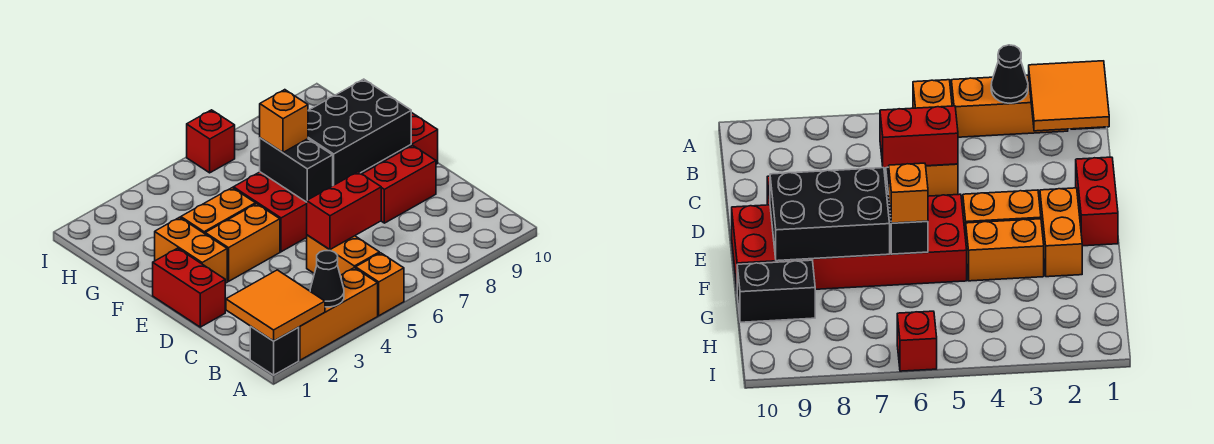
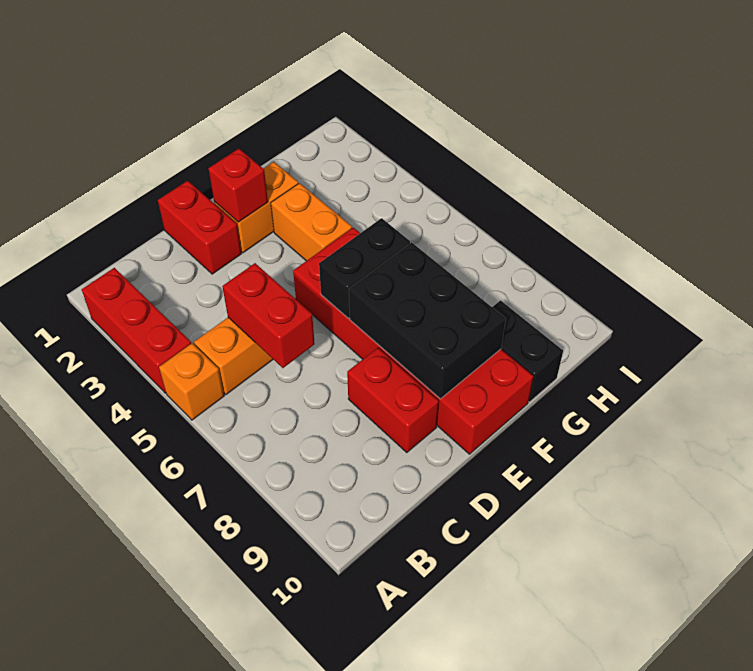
black 1x1 brick [250,327,299,375] -> none
orange 2x2 tile [226,270,325,341] -> none
orange 1x3 brick [298,268,378,360] -> red 1x3 brick [82,268,191,393]
black 1x1 cone [310,251,344,307] -> none
red 1x2 brick [153,248,225,327] -> red 1x2 brick turned to [158,181,241,274]
orange 1x2 brick [205,204,280,281] -> none
orange 1x1 brick [260,90,308,152] -> none
red 1x1 brick [187,110,235,173] -> red 1x1 brick moved to [208,149,268,222]

